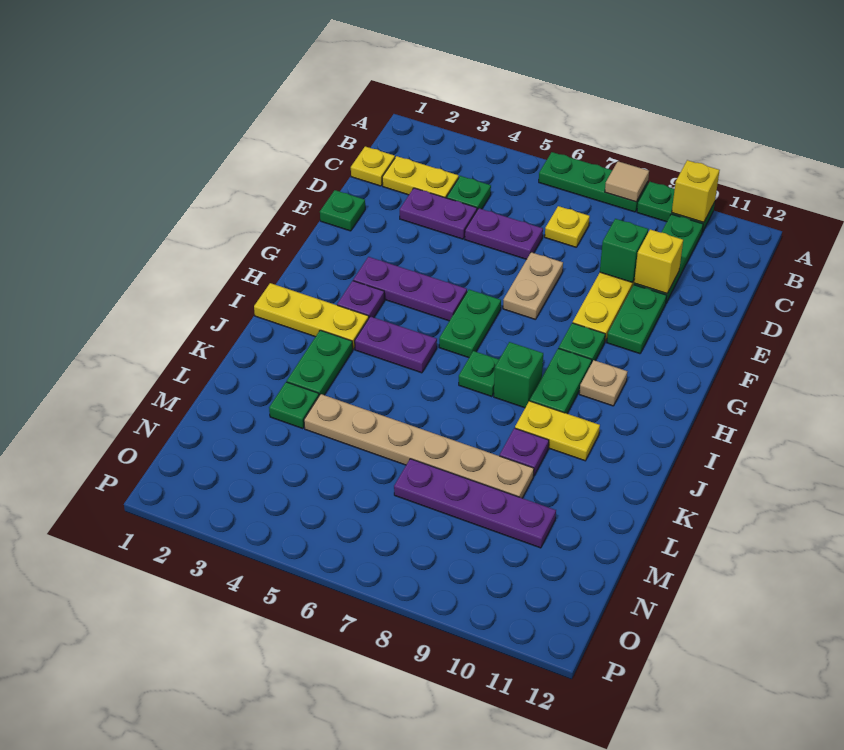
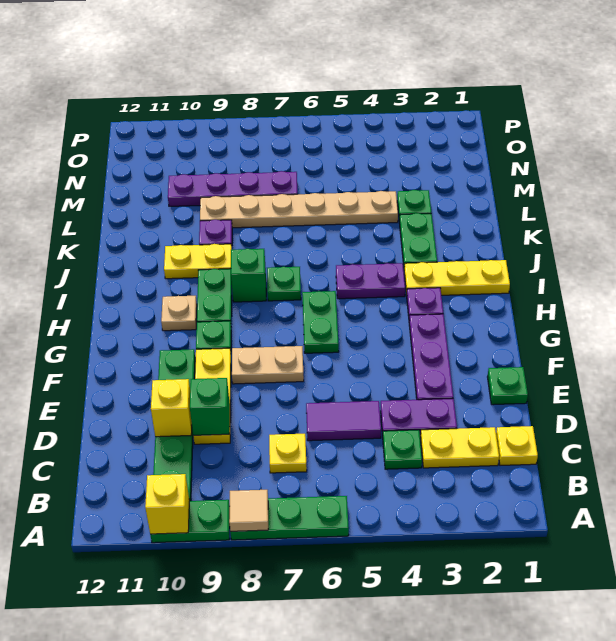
purple 1x2 plate [465,208,543,259] -> purple 1x2 tile [306,401,381,441]
tan 1x2 plate [503,252,563,320] -> tan 1x2 plate turned to [232,346,304,384]
purple 1x3 plate [353,257,467,321] -> purple 1x3 plate turned to [409,314,453,400]

